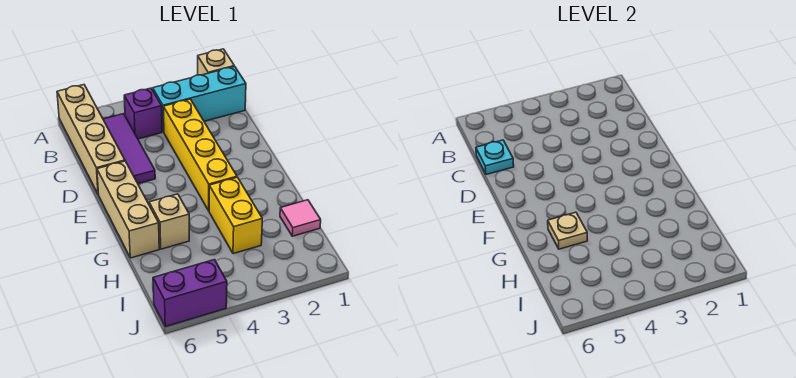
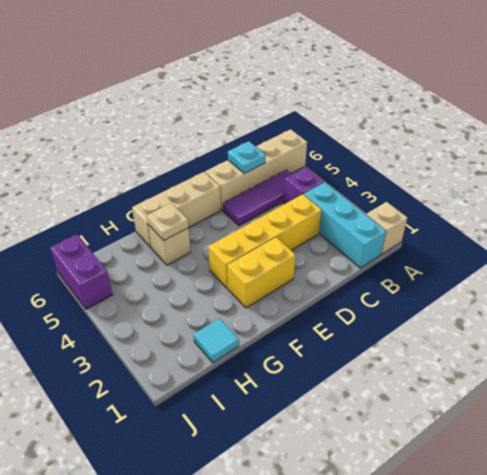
yellow 1x2 brick [209,177,262,254] -> yellow 1x2 brick moved to [227,237,295,308]
pink 1x1 tile [280,200,321,236] -> cyan 1x1 tile [194,318,239,363]

